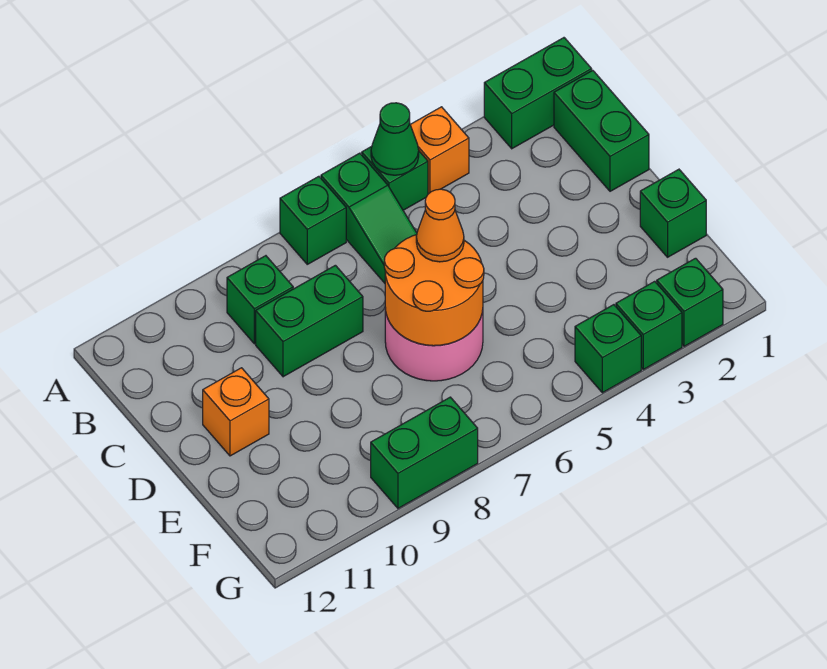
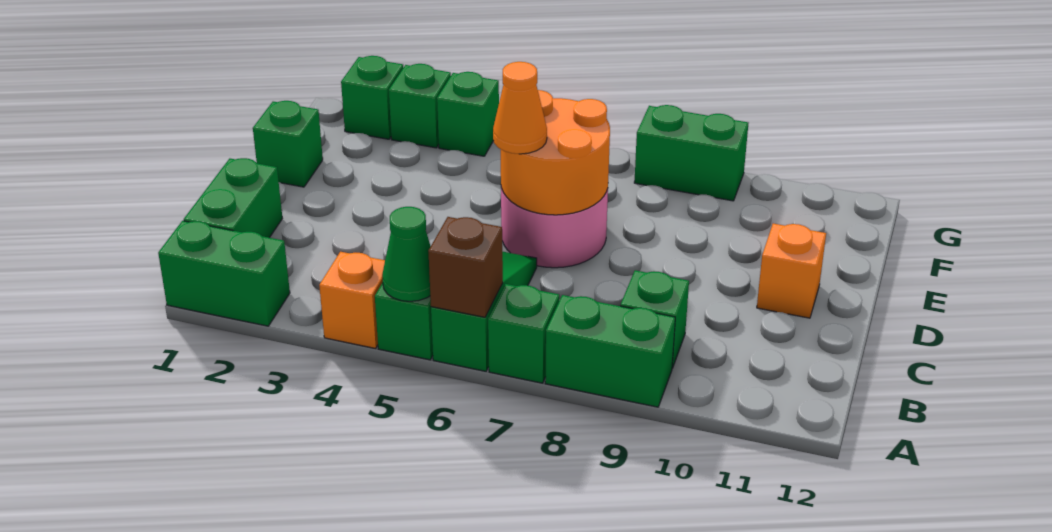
none -> brown 1x1 brick [428,217,503,317]
green 1x2 brick [256,265,363,377] -> green 1x2 brick moved to [545,295,675,407]

